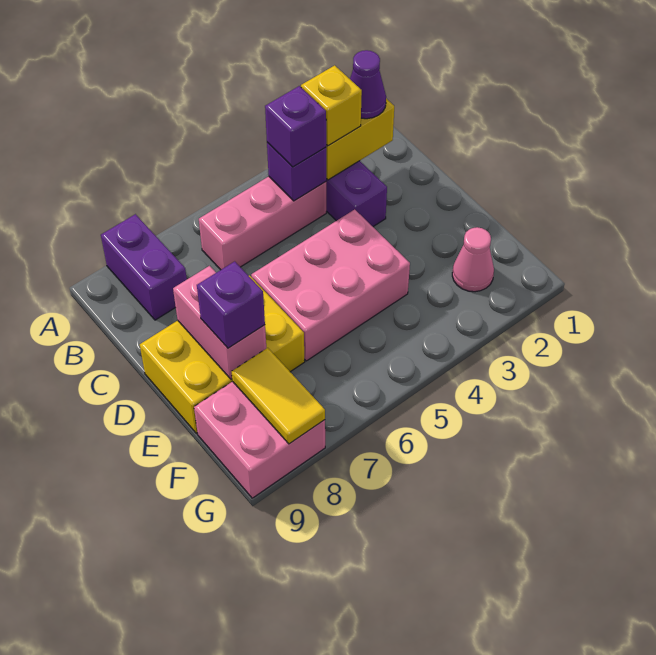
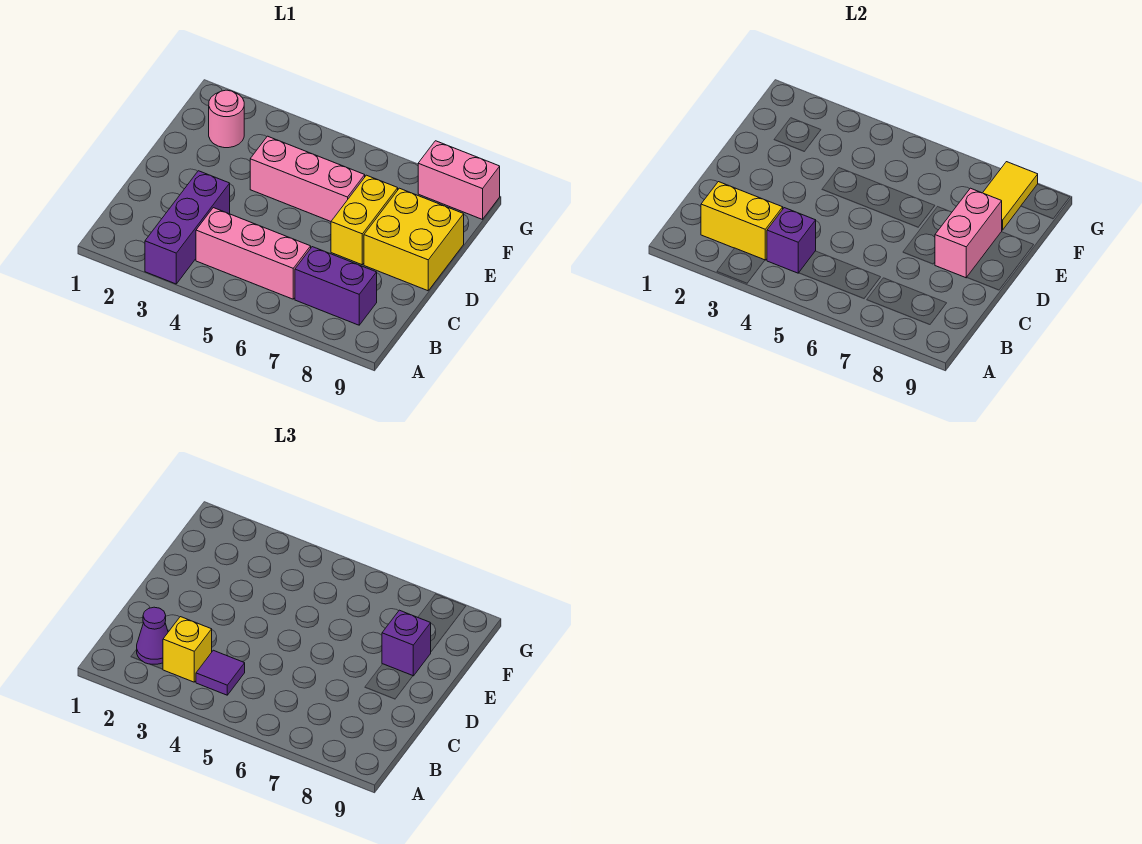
purple 1x2 brick [101,214,187,320] -> purple 1x2 brick turned to [295,247,377,325]
purple 1x1 brick [265,86,326,167] -> purple 1x1 tile [196,650,245,695]
pink 2x3 brick [251,209,410,361] -> pink 1x3 brick [250,136,365,221]
pink 1x1 cone [452,227,494,292] -> pink 1x1 round brick [209,90,244,148]
pink 2x2 brick [194,381,325,498] -> pink 1x2 brick [418,141,500,219]

